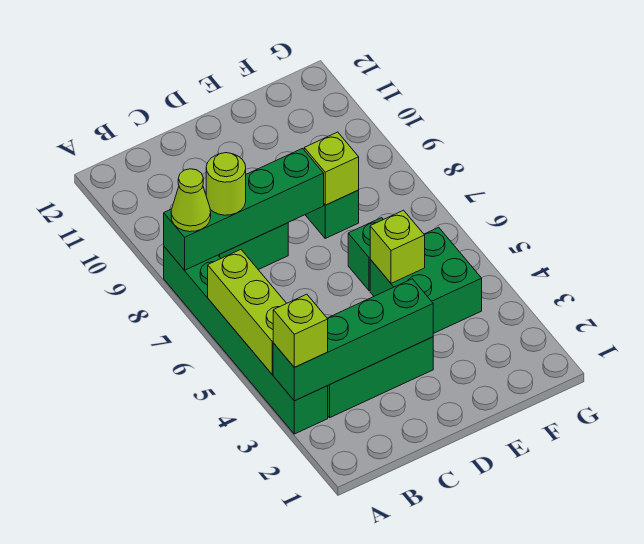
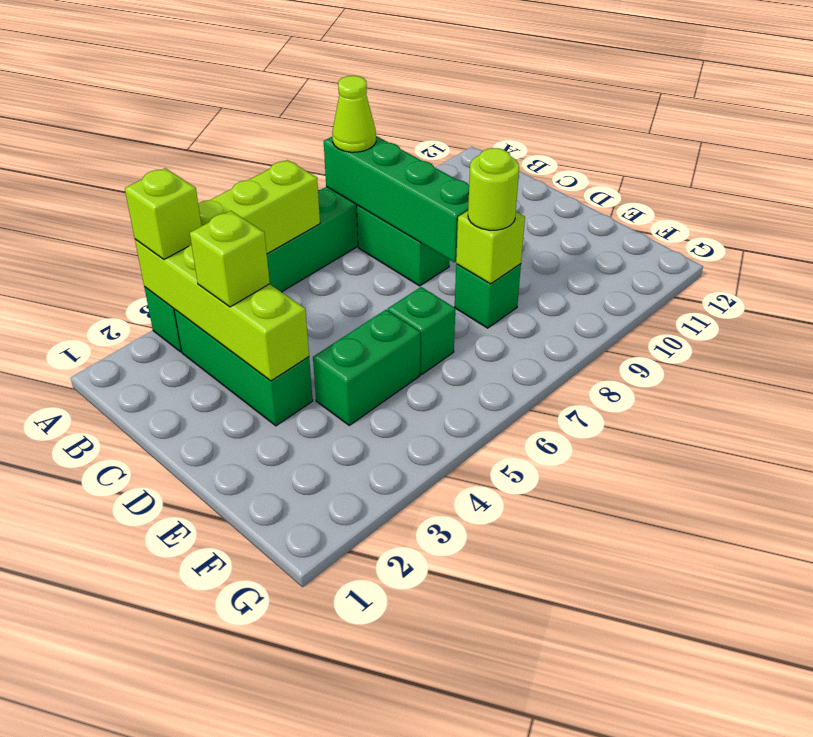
green 1x4 brick [273,279,433,401] -> lime 1x4 brick [135,239,309,381]
lime 1x1 round brick [206,153,246,215] -> lime 1x1 round brick moved to [468,148,519,230]
green 2x2 brick [370,227,482,334] -> green 1x2 brick [313,310,420,425]
lime 1x1 brick [370,210,425,283] -> lime 1x1 brick moved to [190,211,270,307]

